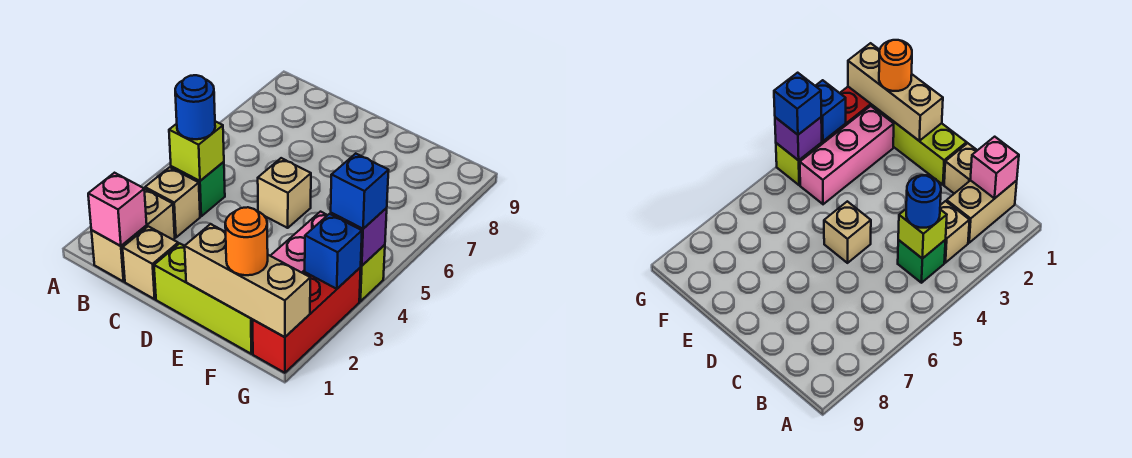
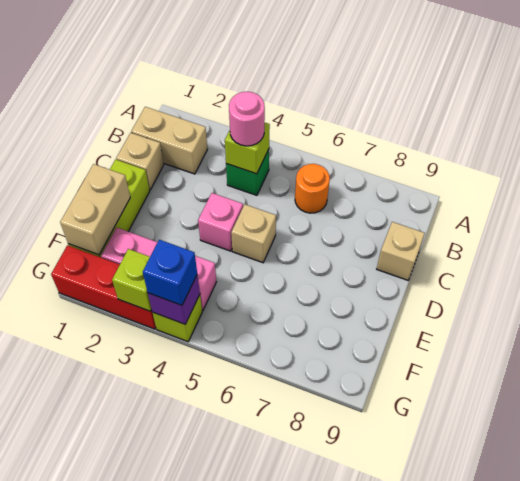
pink 1x1 brick [88,173,147,246] -> pink 1x1 brick moved to [198,193,243,251]
tan 1x1 brick [145,167,200,238] -> tan 1x1 brick moved to [377,222,425,280]
blue 1x1 round brick [175,75,215,139] -> pink 1x1 round brick [229,92,265,146]
tan 1x3 brick [185,224,310,337] -> tan 1x2 brick [60,164,130,255]
orange 1x1 round brick [225,207,268,275] -> orange 1x1 round brick moved to [295,164,330,213]
blue 1x1 brick [305,214,362,289] -> lime 1x1 brick [112,249,152,311]

